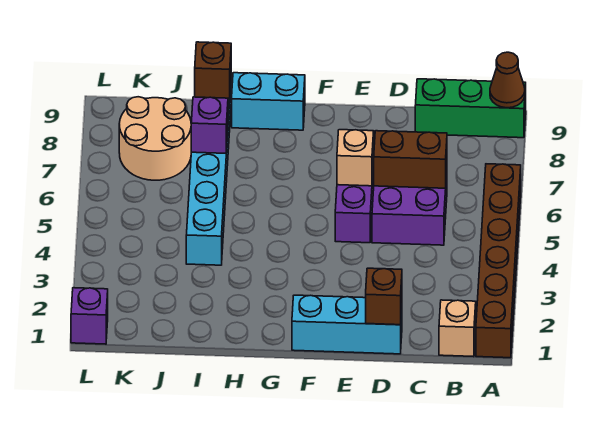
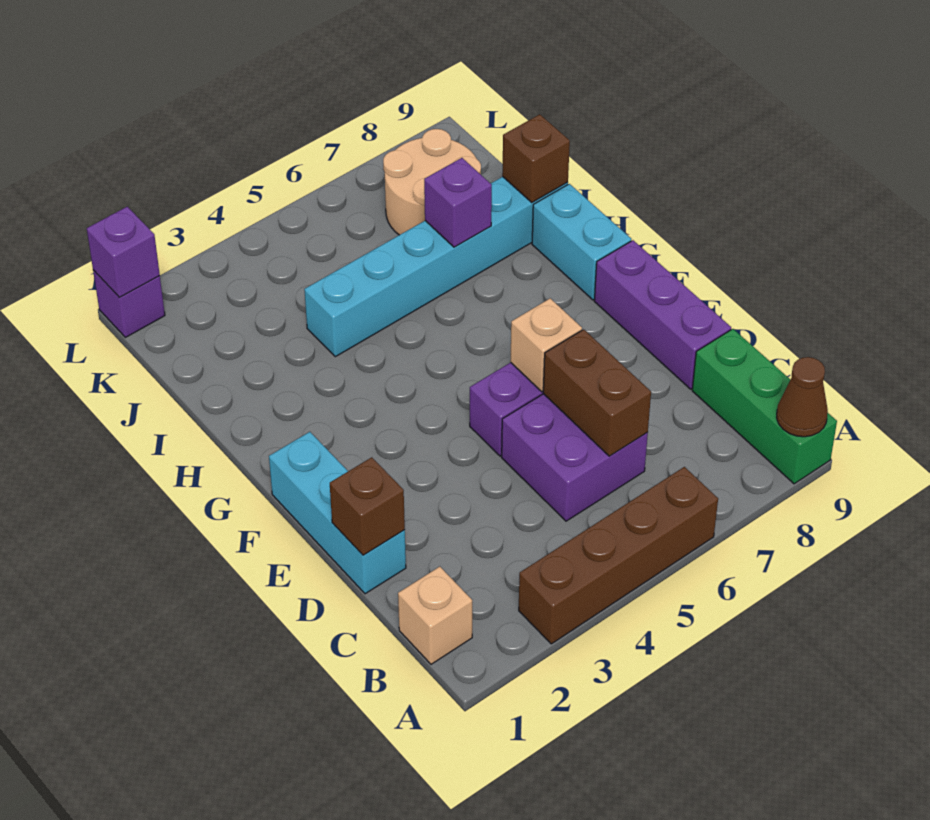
brown 1x6 brick [476,164,521,358] -> brown 1x4 brick [519,467,718,644]
none -> purple 1x3 brick [594,240,731,389]
none -> purple 1x1 brick [87,207,160,297]

